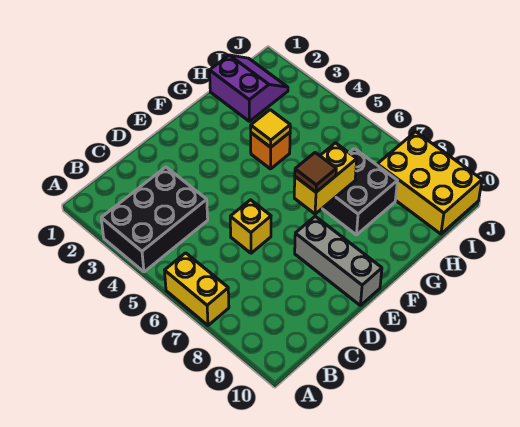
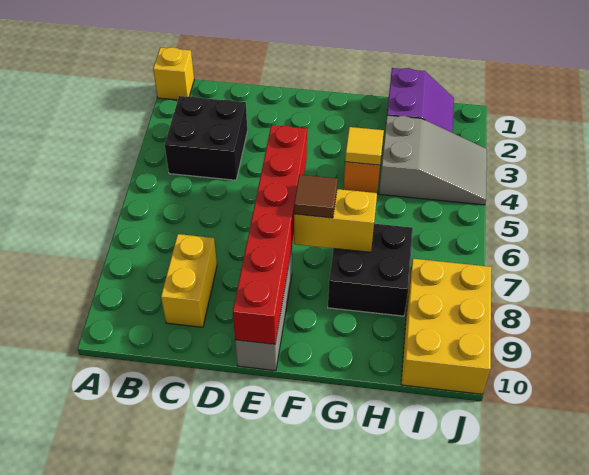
black 2x3 brick [101,167,208,272] -> black 2x2 brick [165,96,247,180]
yellow 1x2 brick [165,253,229,325] -> yellow 1x2 brick moved to [161,234,217,327]
yellow 1x1 brick [230,200,271,253] -> yellow 1x1 brick moved to [153,47,194,100]
none -> red 1x6 brick [233,125,307,344]
none -> grey 2x3 slope [379,115,487,205]

